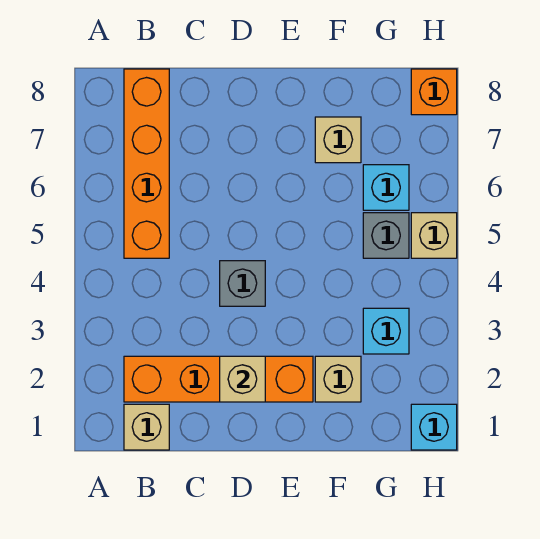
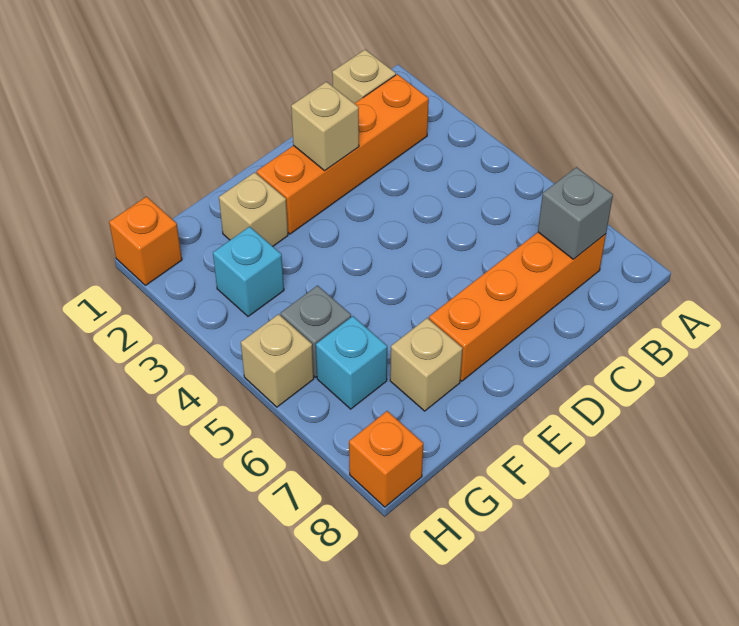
orange 1x4 brick [124,69,169,258] -> orange 1x4 brick turned to [429,232,606,381]
grey 1x1 brick [220,261,265,306] -> grey 1x1 brick moved to [538,167,613,259]
cyan 1x1 brick [411,404,457,450] -> orange 1x1 brick [109,197,182,285]

